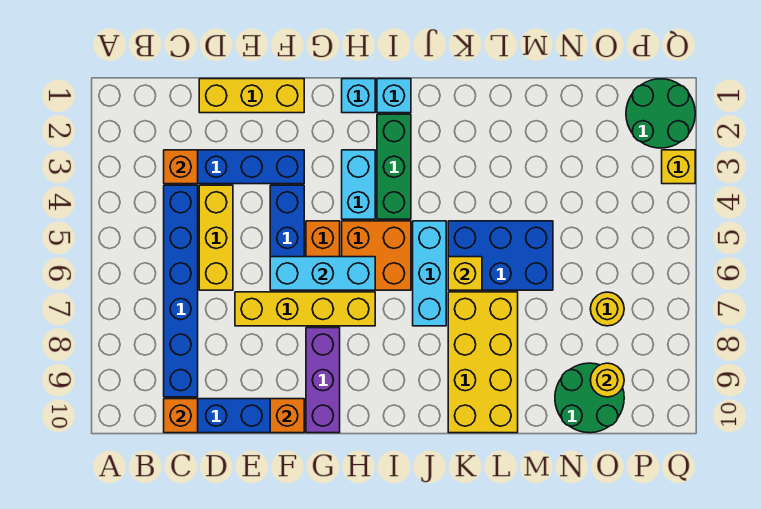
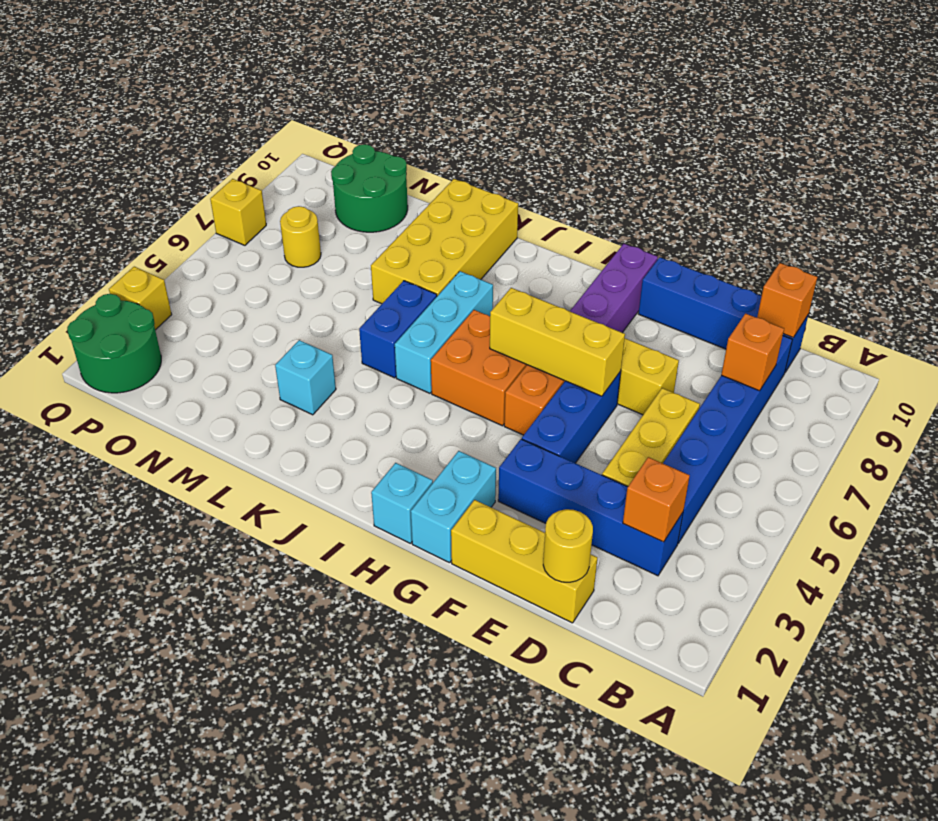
cyan 1x3 brick [270,257,375,290] -> yellow 1x3 brick [490,288,625,396]
orange 1x1 brick [270,399,304,433] -> orange 1x1 brick moved to [721,314,784,391]
cyan 1x2 brick [342,150,375,219] -> cyan 1x2 brick moved to [411,451,496,563]
cyan 1x1 brick [377,79,411,113] -> cyan 1x1 brick moved to [275,340,336,415]
green 1x3 brick [377,114,411,219] -> none
blue 2x3 brick [448,221,553,290] -> blue 1x2 brick [359,281,437,378]
yellow 1x1 brick [448,257,482,290] -> yellow 1x1 brick moved to [210,179,266,245]
yellow 1x1 round brick [590,363,624,397] -> yellow 1x1 round brick moved to [543,509,593,582]

